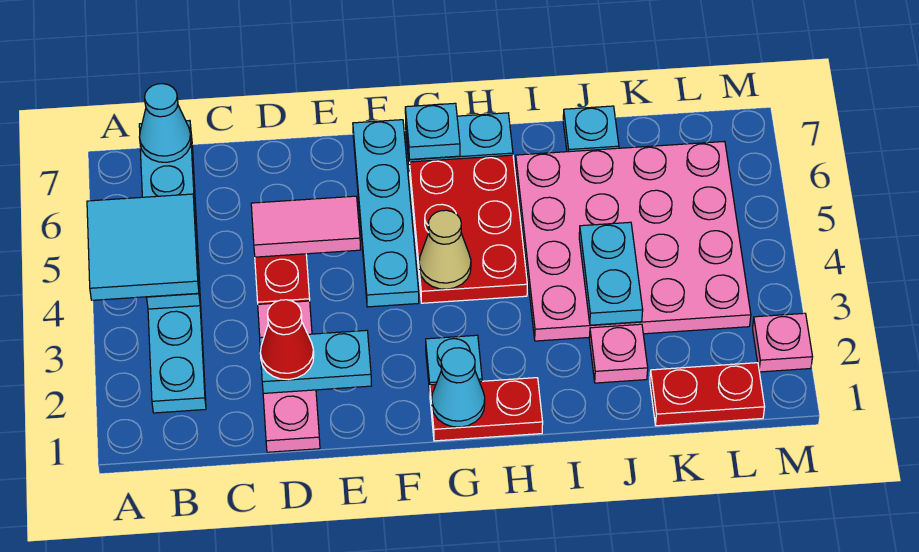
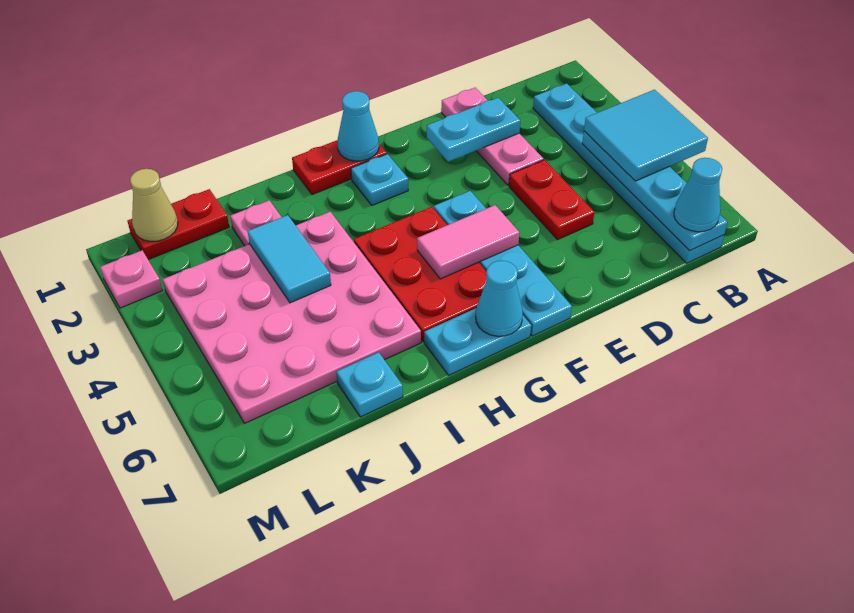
red 1x1 cone [260,300,314,380] -> none
pink 1x2 tile [251,196,360,257] -> pink 1x2 tile moved to [417,205,519,279]
tan 1x1 cone [419,210,471,289] -> tan 1x1 cone moved to [130,169,178,241]
cyan 1x1 plate [405,103,460,159] -> cyan 1x1 cone [476,261,523,336]
cyan 1x2 plate [579,222,643,325] -> cyan 1x2 tile [248,215,331,303]

